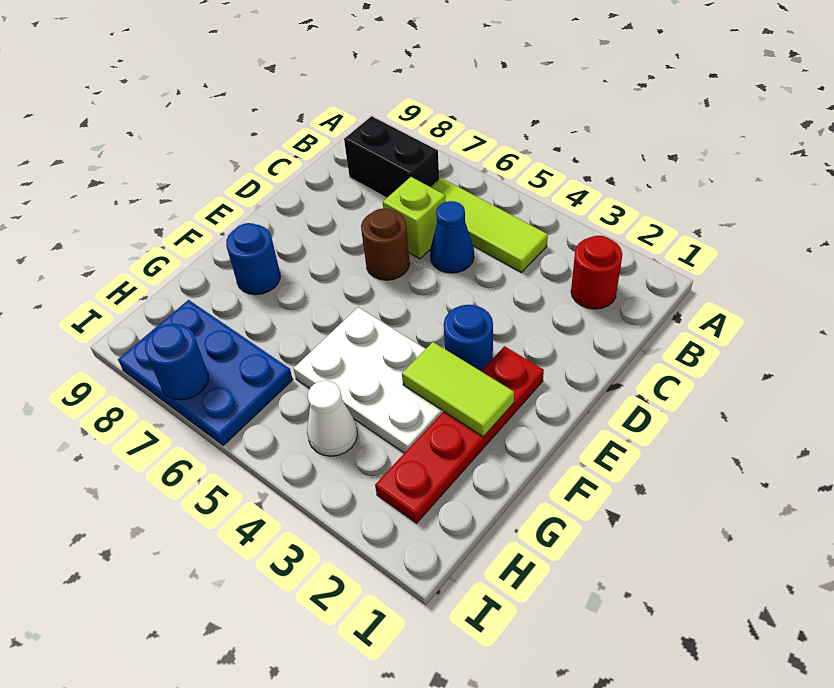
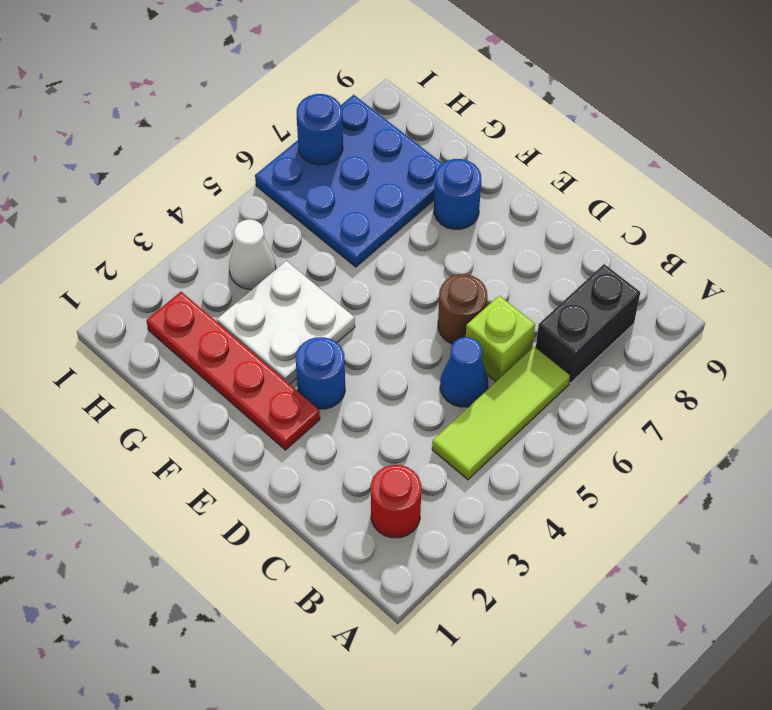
lime 1x2 tile [402,342,514,437] -> none
white 2x3 plate [294,307,443,453] -> white 2x2 plate [217,261,355,384]
blue 2x3 plate [118,300,293,446] -> blue 3x3 plate [255,95,443,267]

